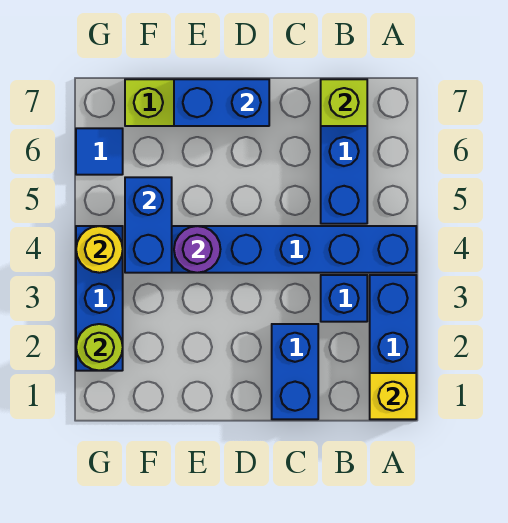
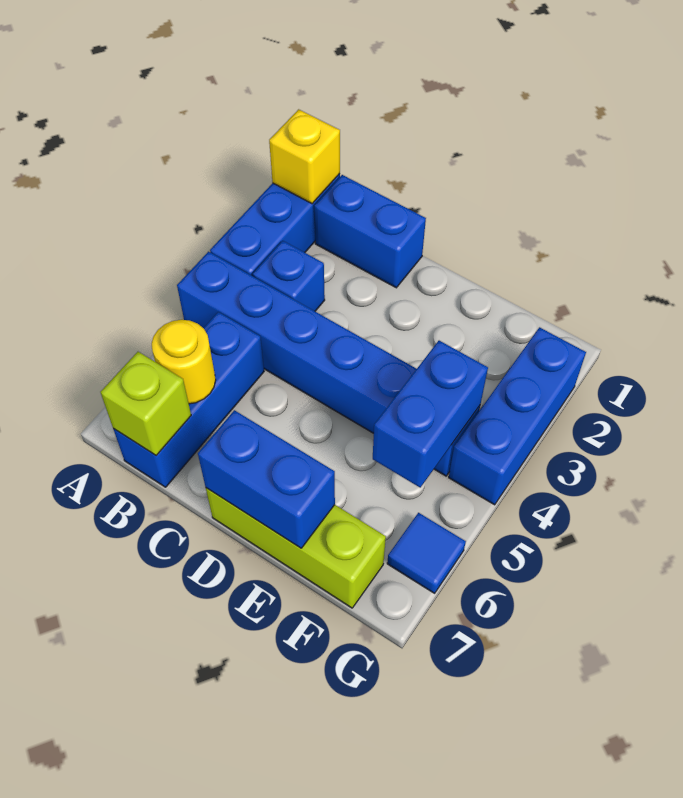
blue 1x2 brick [272,324,318,419] -> blue 1x2 brick turned to [314,175,426,288]
purple 1x1 round brick [174,226,221,273] -> none
lime 1x1 round brick [76,324,123,371] -> none
yellow 1x1 round brick [76,226,123,273] -> yellow 1x1 round brick moved to [152,320,216,404]

